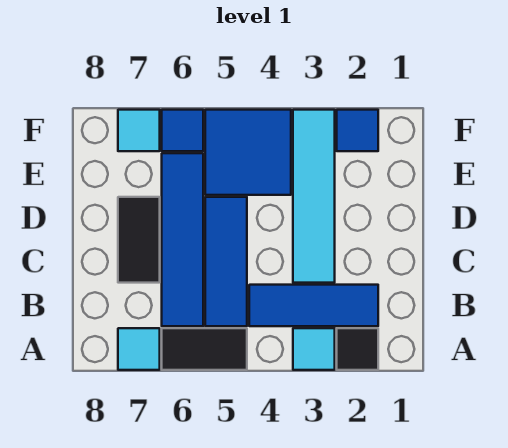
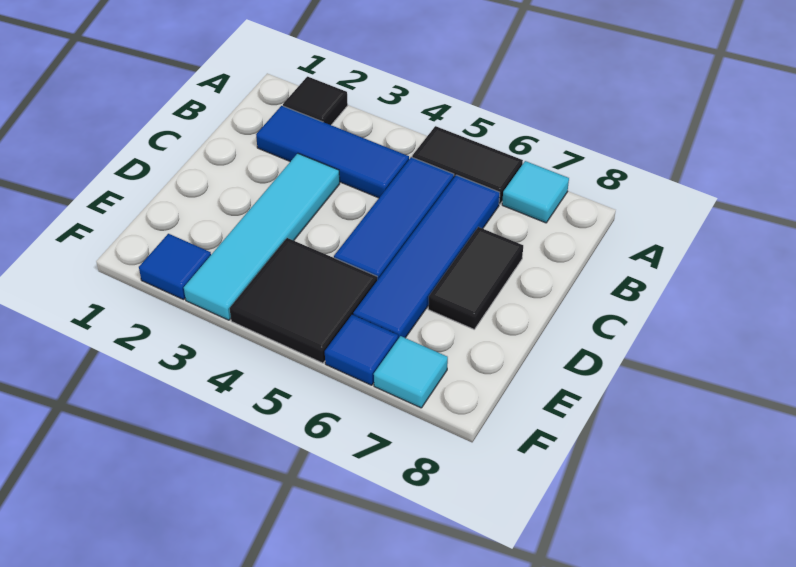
cyan 1x1 tile [293,328,335,370] -> none
blue 2x2 tile [205,110,291,195] -> black 2x2 tile [230,238,377,363]

